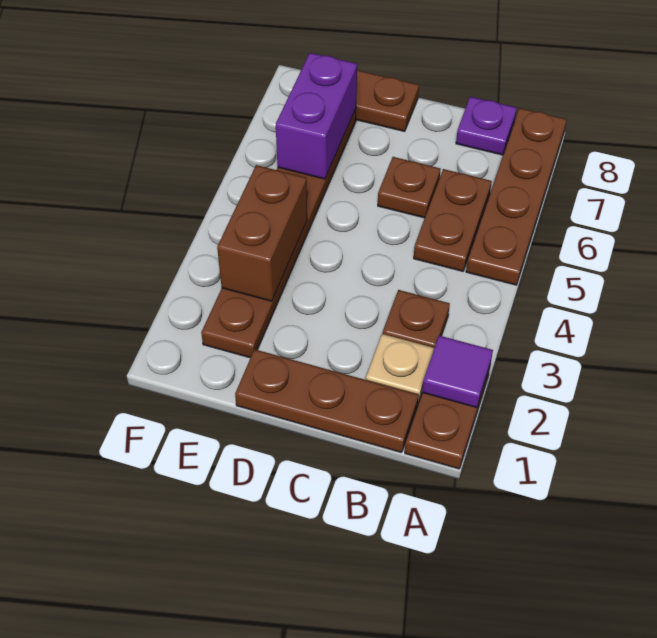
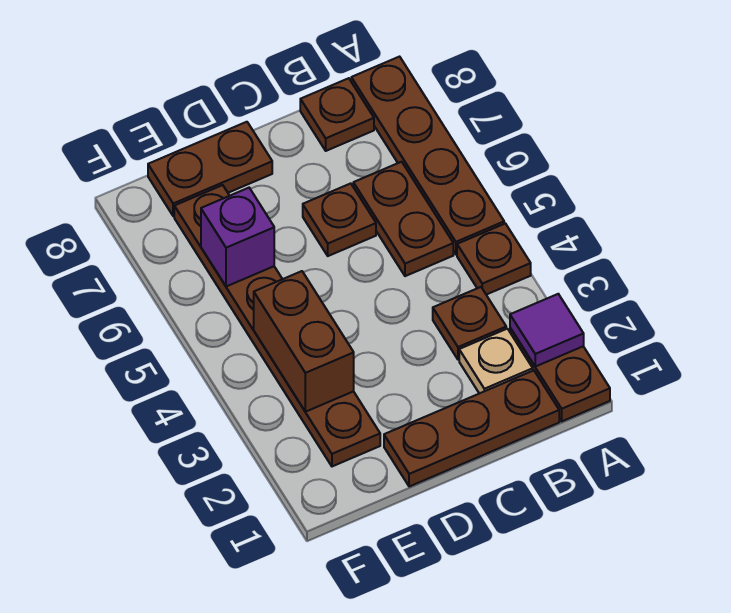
none -> brown 1x1 plate [457,223,531,295]
purple 1x1 plate [456,97,517,155] -> brown 1x1 plate [300,78,374,151]
purple 1x2 brick [276,53,357,179] -> purple 1x1 brick [201,188,274,287]

